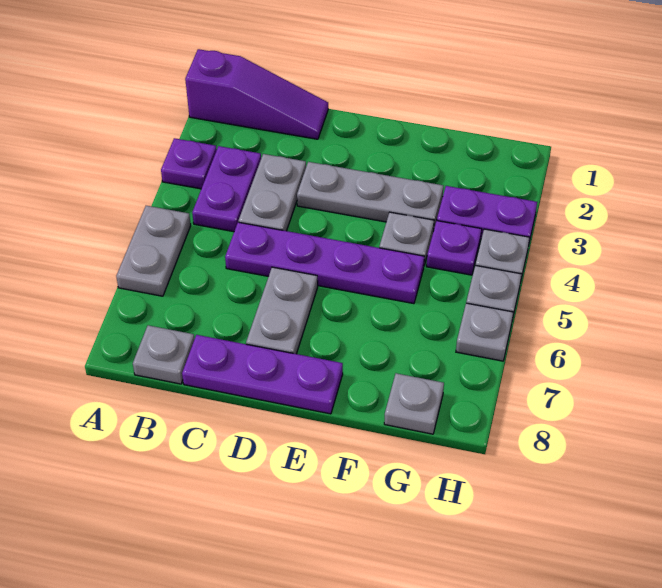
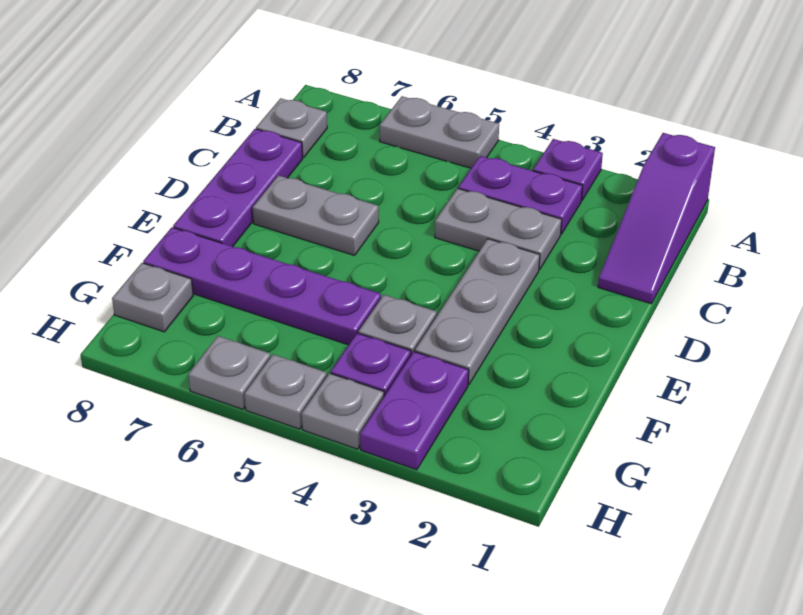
purple 1x4 plate [225,222,424,304] -> purple 1x4 plate turned to [143,227,381,345]

